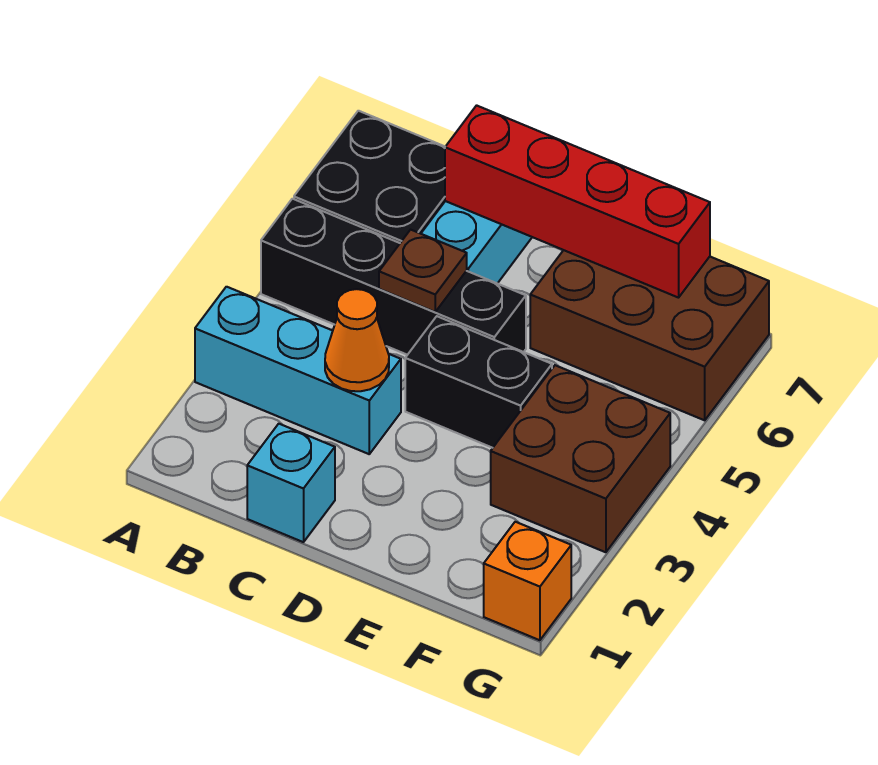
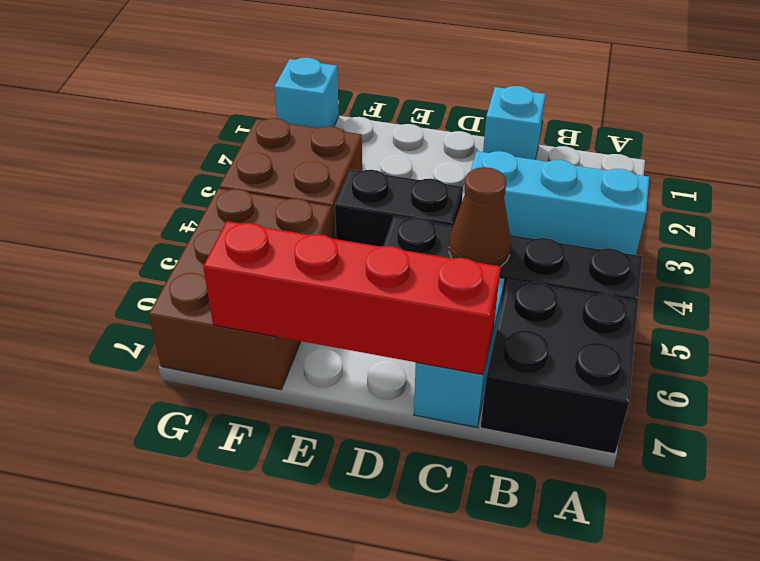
orange 1x1 cone [325,289,389,391] -> none
brown 1x1 plate [379,230,467,312] -> brown 1x1 cone [449,167,511,266]
brown 2x3 brick [530,250,769,420] -> brown 2x3 brick turned to [149,188,333,390]
orange 1x1 brick [484,522,571,640] -> cyan 1x1 brick [274,57,339,128]

